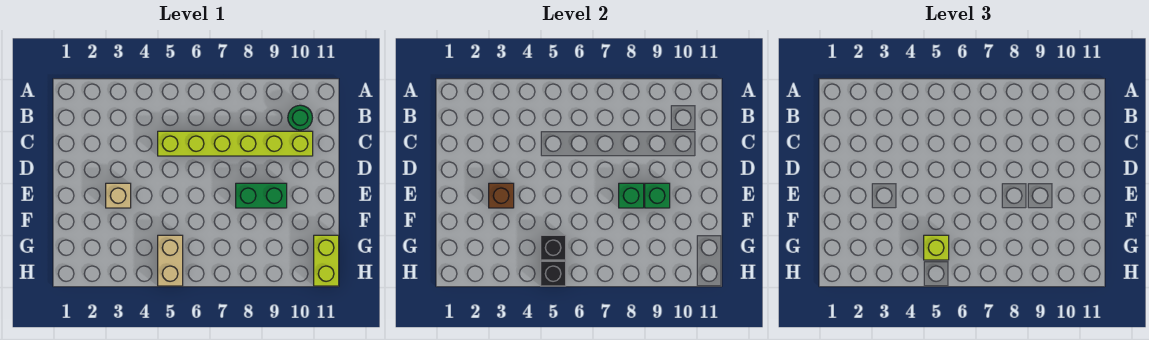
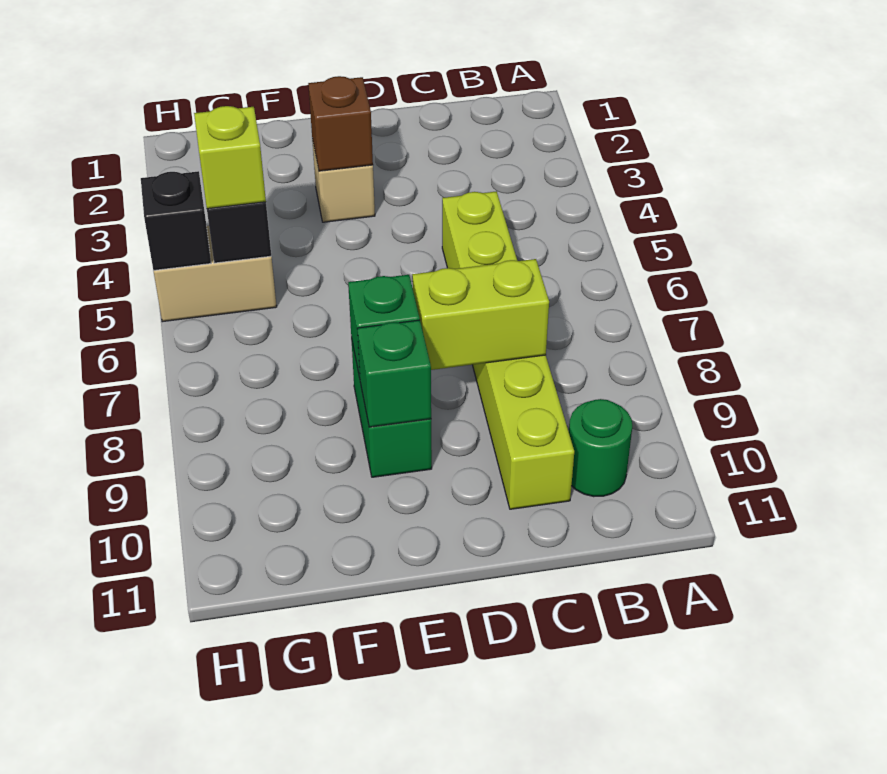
lime 1x2 brick [314,235,339,286] -> lime 1x2 brick moved to [412,259,549,370]

